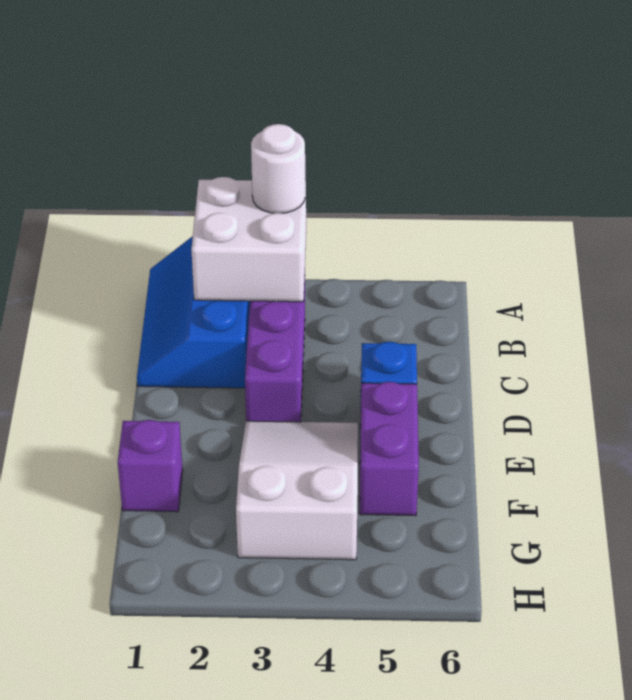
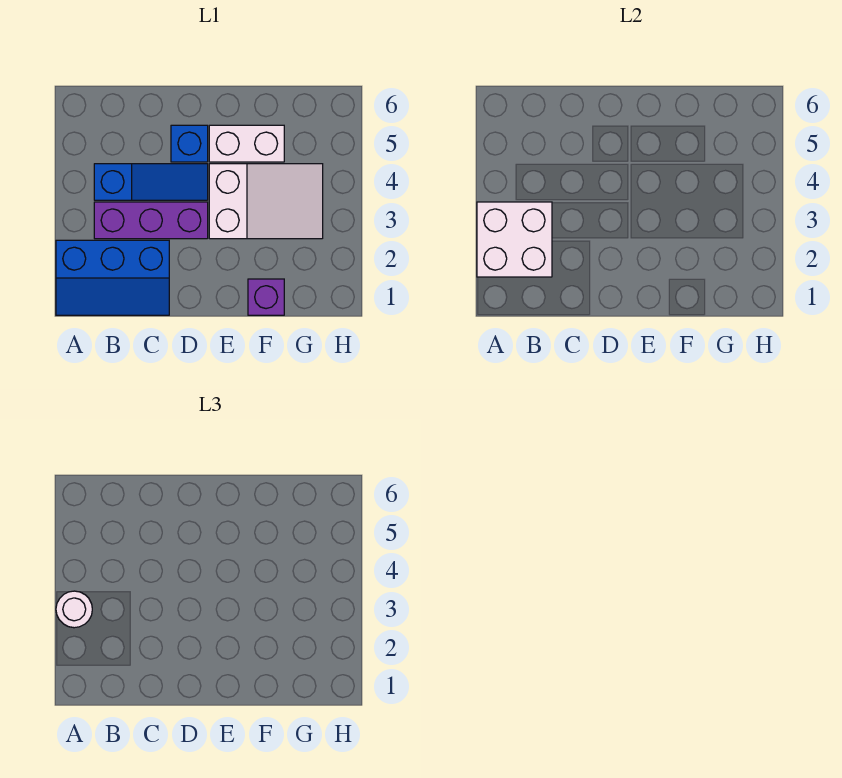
none -> blue 1x3 slope [94,164,208,200]
white 2x3 slope [236,421,358,560] -> white 2x3 slope turned to [209,164,323,239]
purple 1x2 brick [360,382,419,515] -> white 1x2 brick [209,125,284,162]

